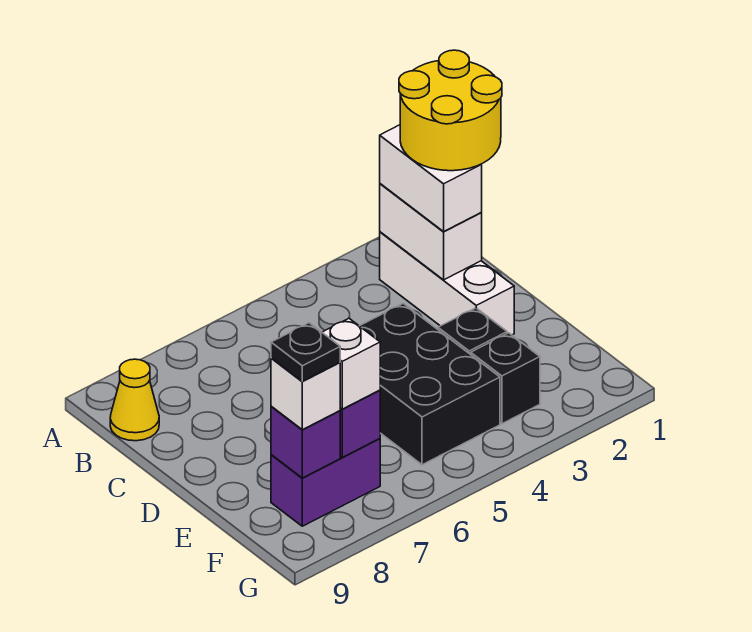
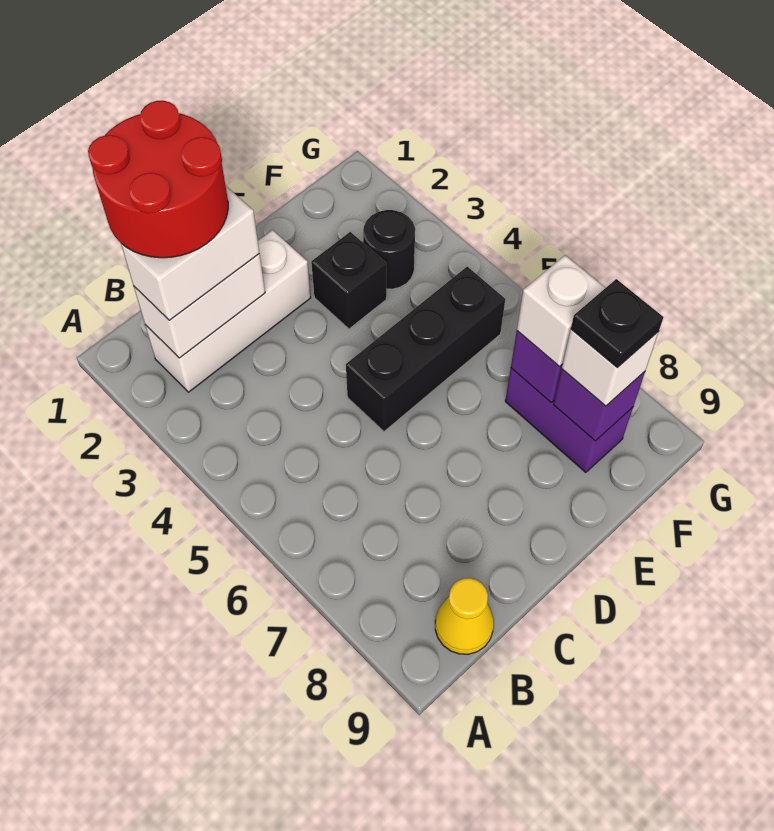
yellow 2x2 round brick [399,50,502,171] -> red 2x2 round brick [88,101,228,258]
black 2x3 brick [360,303,500,465] -> black 1x3 brick [346,267,505,432]
black 1x1 brick [471,333,540,424] -> black 1x1 round brick [363,210,415,289]

